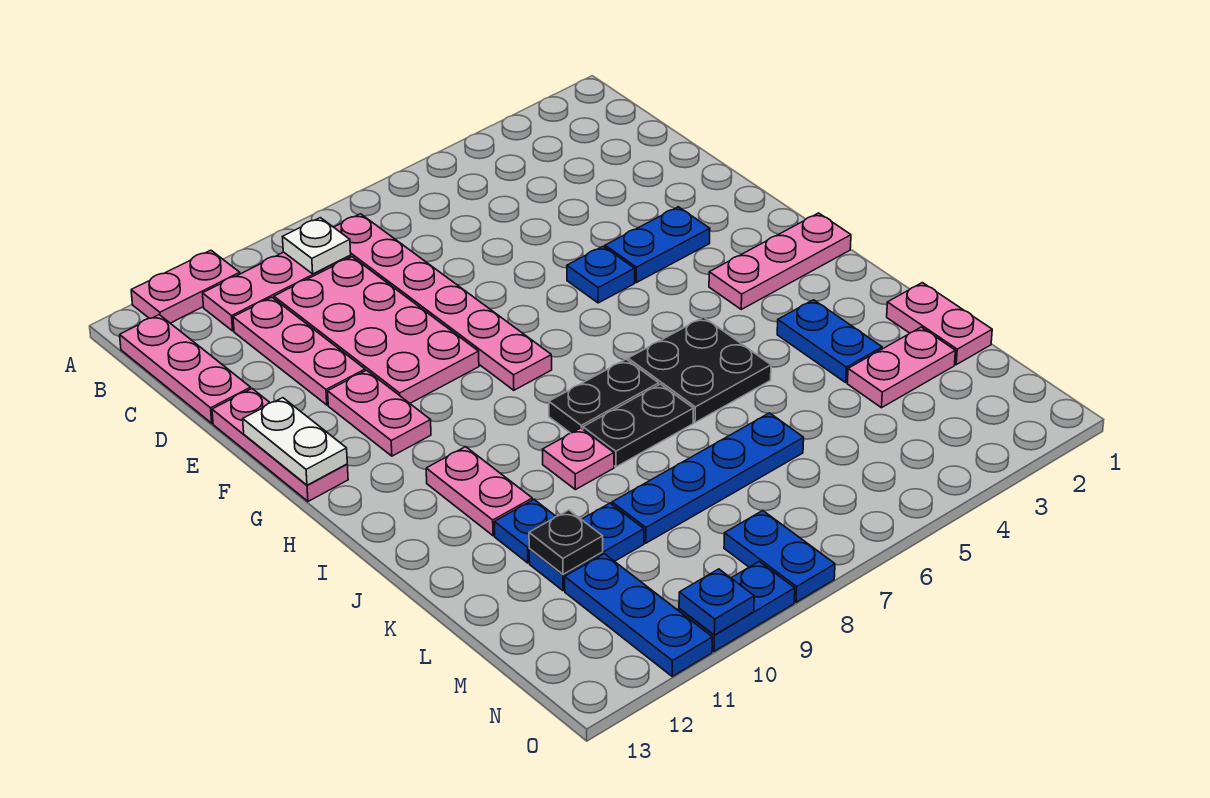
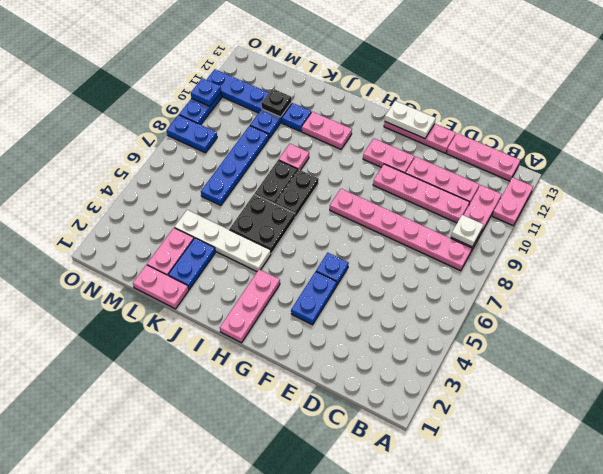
pink 2x4 plate [274,257,479,403] -> pink 1x4 plate [373,164,470,223]
none -> white 1x4 plate [175,210,271,271]
blue 1x2 plate [777,300,882,382] -> blue 1x2 plate turned to [168,238,215,289]

